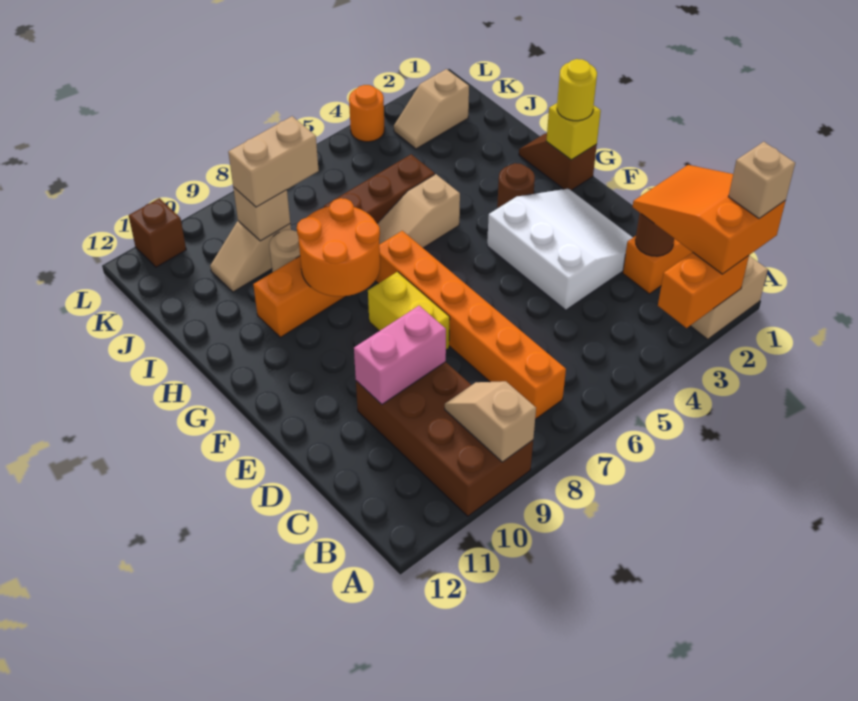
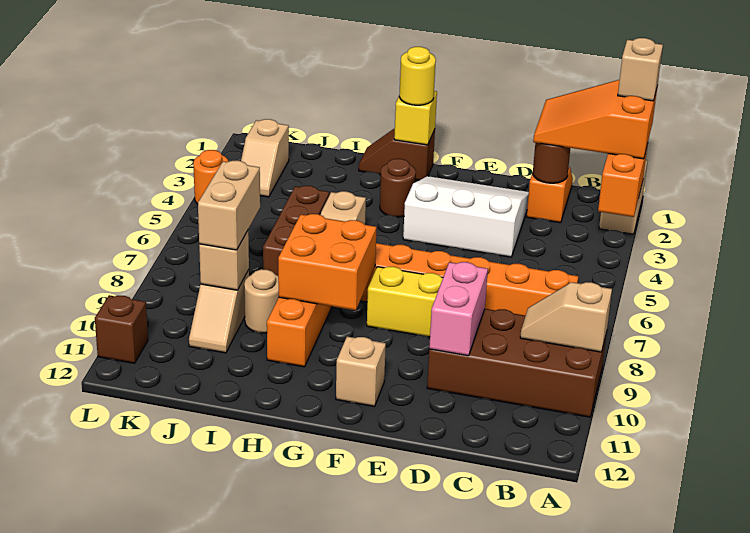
none -> tan 1x1 brick [336,337,386,407]
orange 2x2 round brick [297,198,380,296] -> orange 2x2 brick [278,214,377,310]

